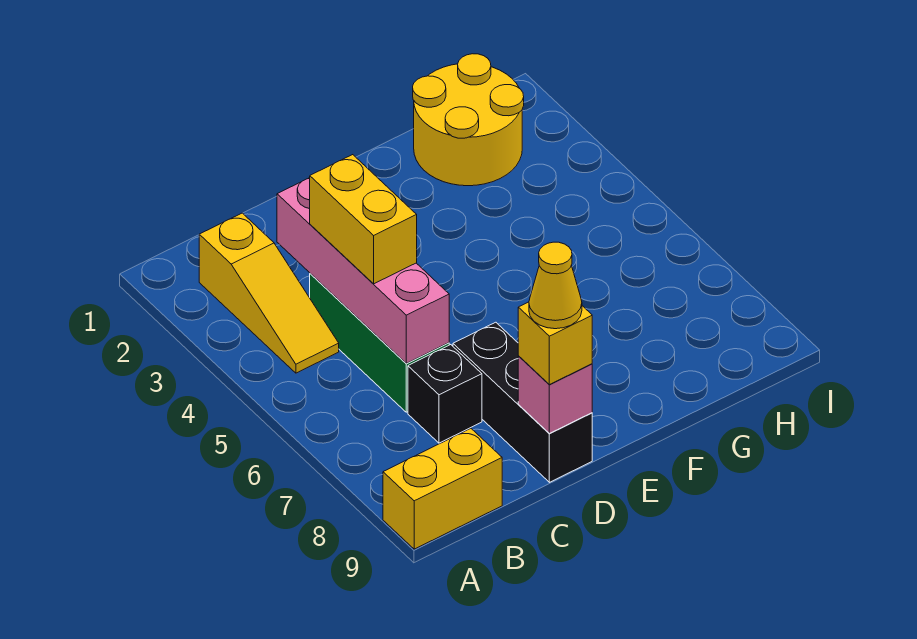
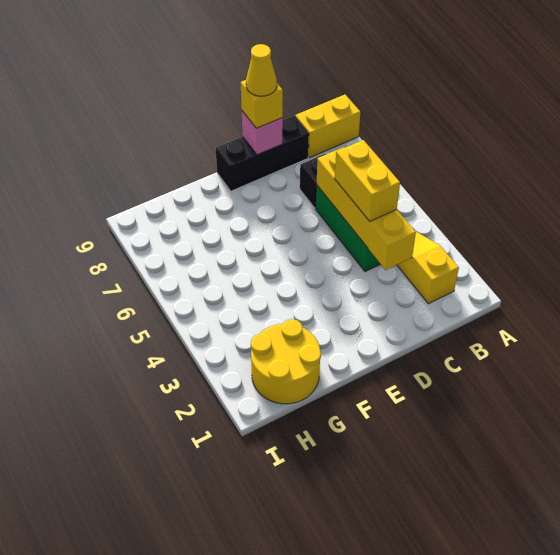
pink 1x4 brick [277,178,449,363] -> yellow 1x4 brick [316,147,416,270]
black 1x3 brick [453,322,592,482] -> black 1x3 brick turned to [216,116,309,191]

